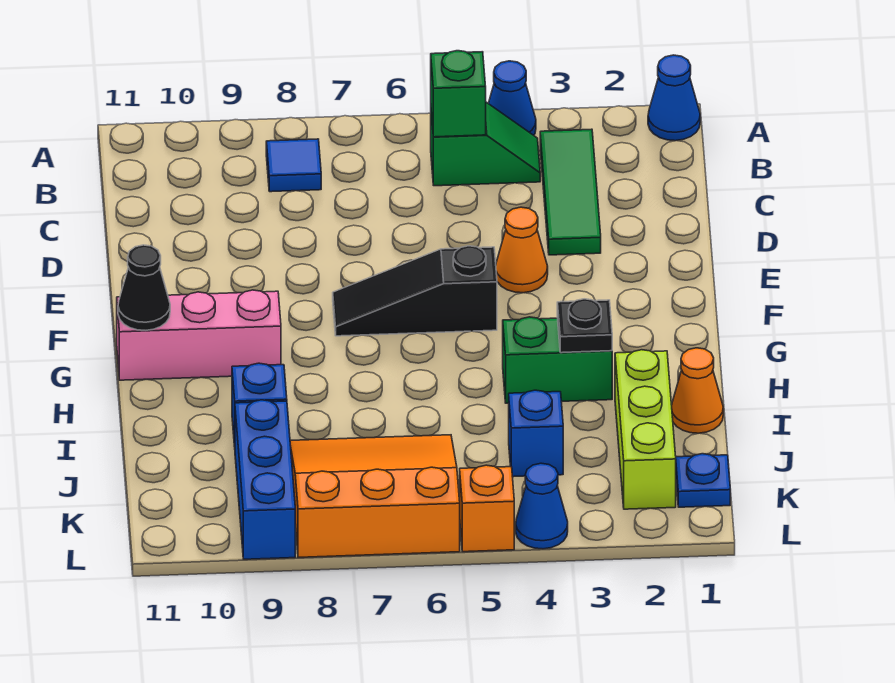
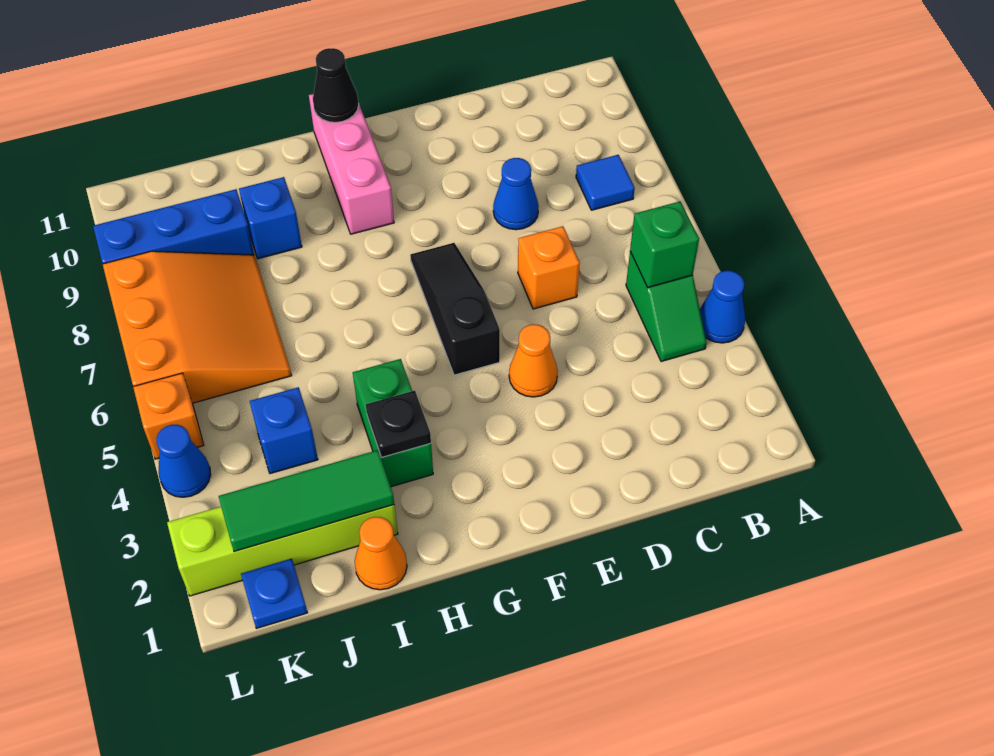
blue 1x1 cone [648,55,700,141] -> blue 1x1 cone moved to [493,158,539,230]
green 1x3 tile [540,129,601,255] -> green 1x3 tile moved to [219,450,394,552]
none -> orange 1x1 brick [518,226,580,309]
lime 1x3 brick [615,350,676,509] -> lime 1x4 brick [167,505,398,596]

